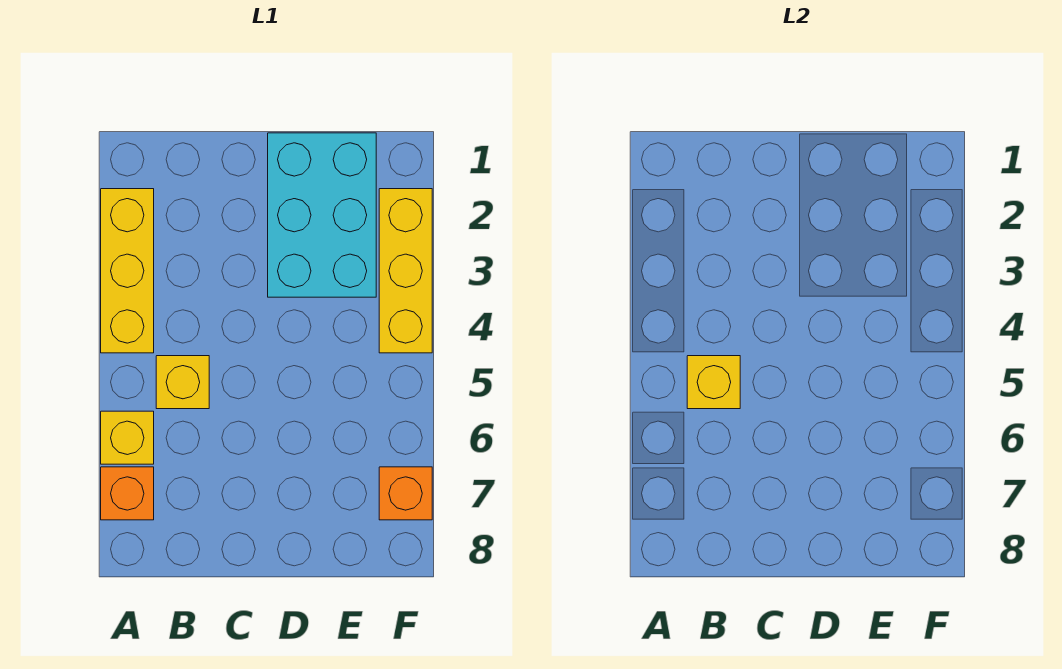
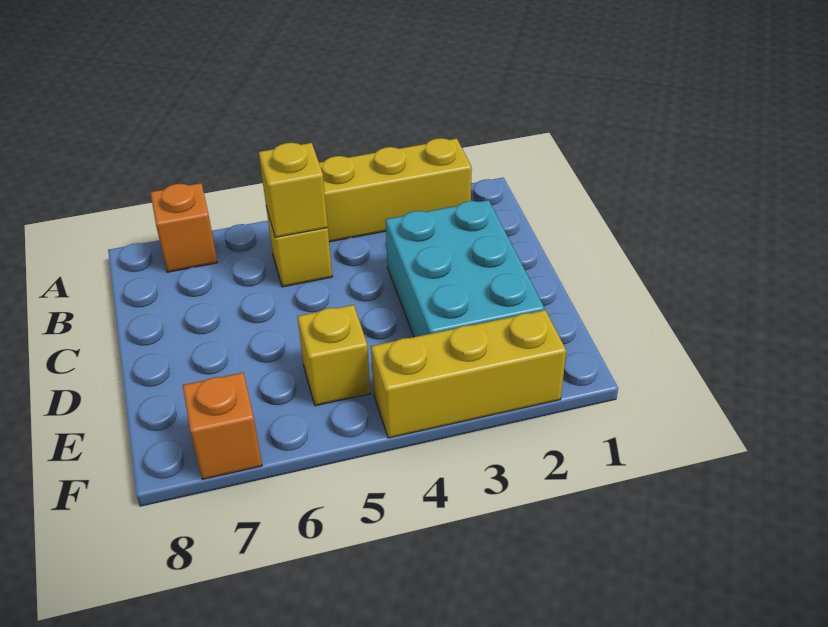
yellow 1x1 brick [101,411,154,464] -> yellow 1x1 brick moved to [297,305,370,406]
cyan 2x3 brick [268,133,376,297] -> cyan 2x3 brick turned to [385,200,545,337]

